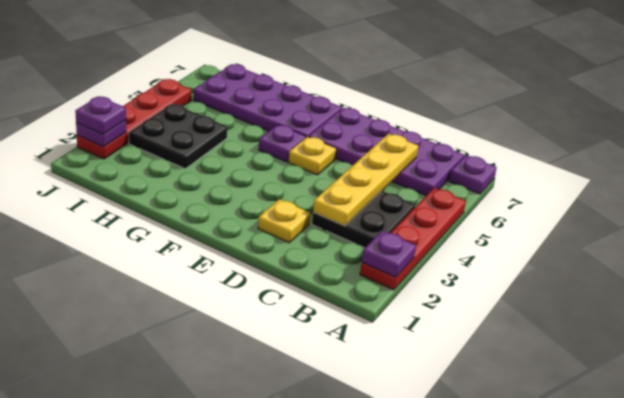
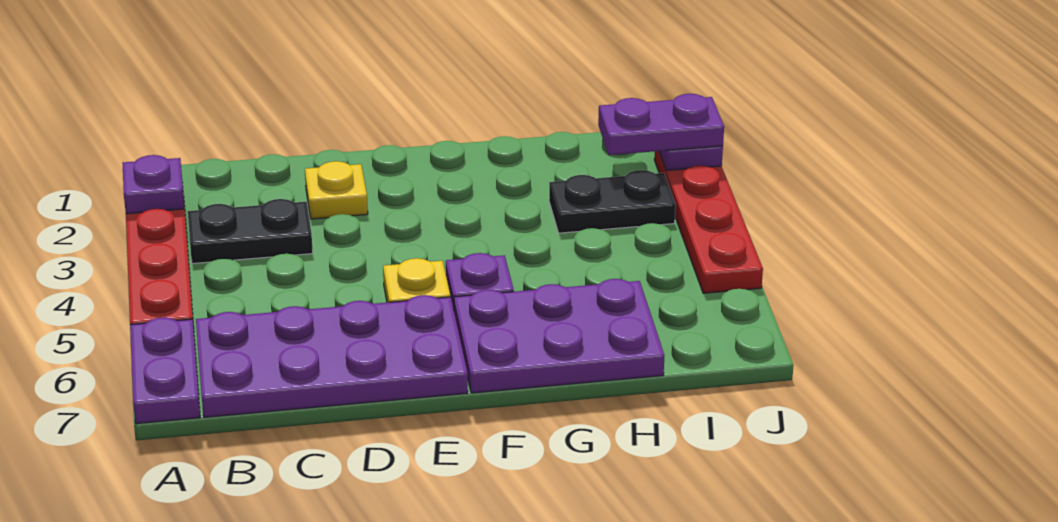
purple 1x1 plate [449,155,497,194] -> purple 1x2 plate [130,317,200,424]
black 2x2 plate [312,191,415,248] -> black 1x2 plate [188,199,313,264]
yellow 1x4 plate [313,134,418,226] -> none
purple 2x4 plate [194,64,342,137] -> purple 2x3 plate [454,279,665,393]
black 2x2 plate [129,104,227,169] -> black 1x2 plate [549,170,676,233]
purple 1x1 plate [75,96,126,134] -> purple 1x2 plate [598,94,724,155]

